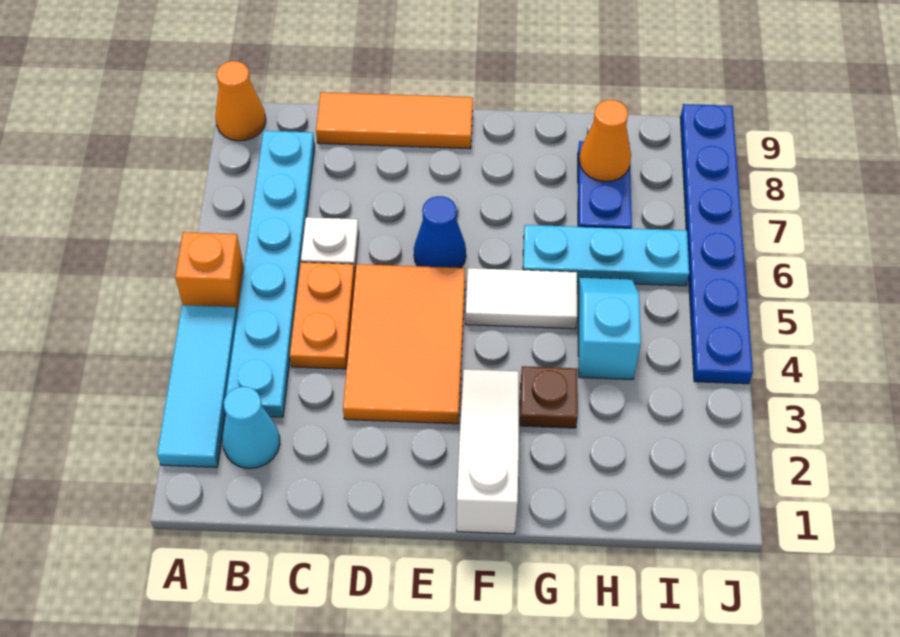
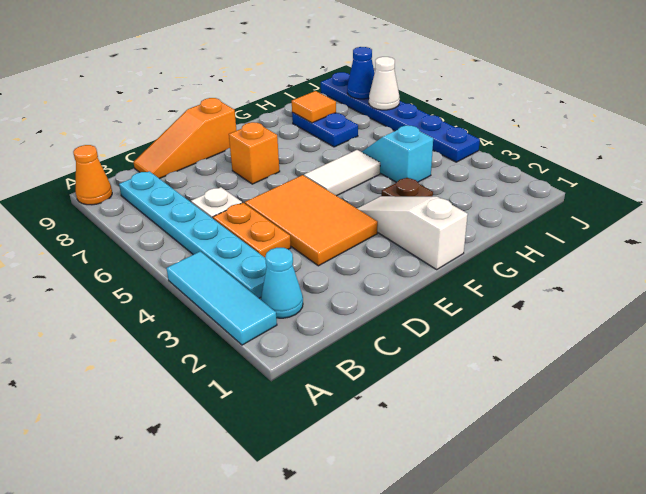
orange 1x1 brick [175,232,244,313] -> orange 1x1 brick moved to [229,122,280,184]
orange 1x3 tile [316,92,473,149] -> orange 1x3 slope [133,98,237,179]
blue 1x1 cone [414,196,466,268] -> blue 1x1 cone moved to [347,47,375,99]
cyan 1x3 plate [523,225,689,286] -> none
orange 1x1 cone [579,100,631,182] -> orange 1x1 tile [292,91,336,123]
none -> white 1x1 cone [369,57,399,110]

